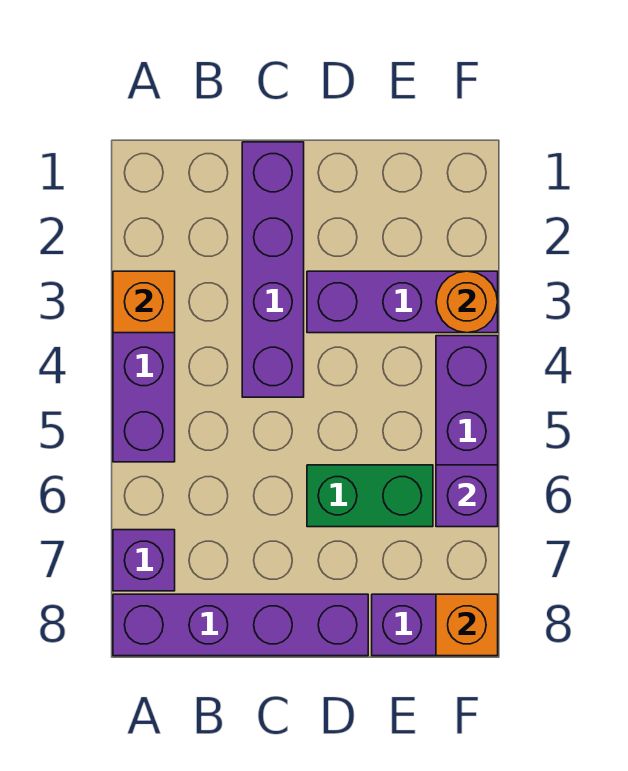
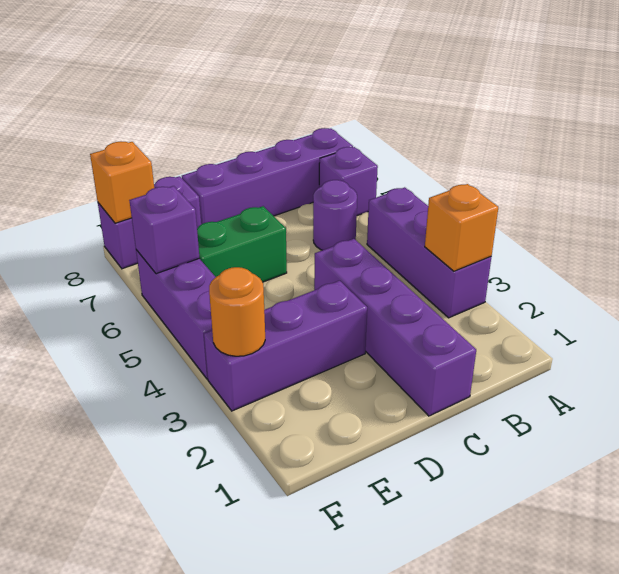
none -> purple 1x1 round brick [313,180,357,250]

